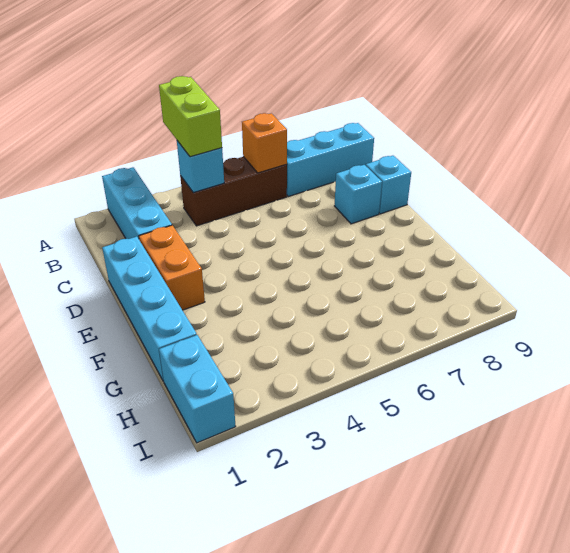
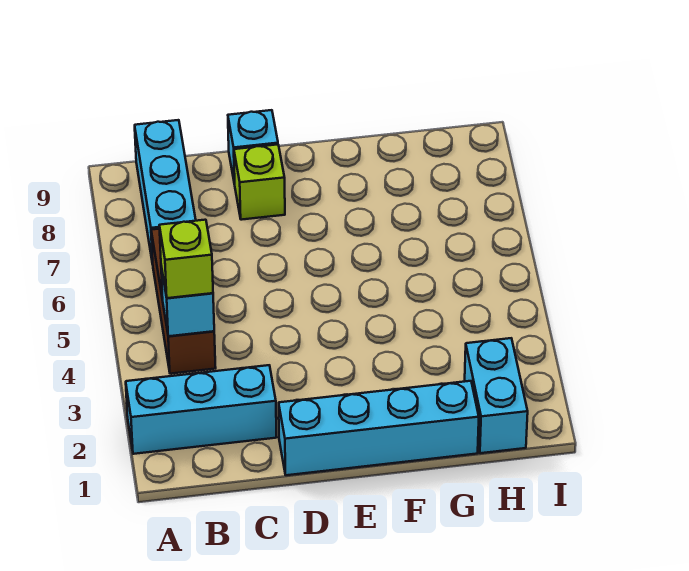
lime 1x2 brick [159,76,222,157] -> lime 1x1 brick [159,220,213,298]
orange 1x1 brick [242,113,287,173] -> none
orange 1x2 brick [139,225,205,310] -> none
cyan 1x1 brick [335,165,382,224] -> lime 1x1 brick [234,145,285,220]
cyan 1x2 brick [159,335,236,443] -> cyan 1x2 brick turned to [465,338,528,453]

